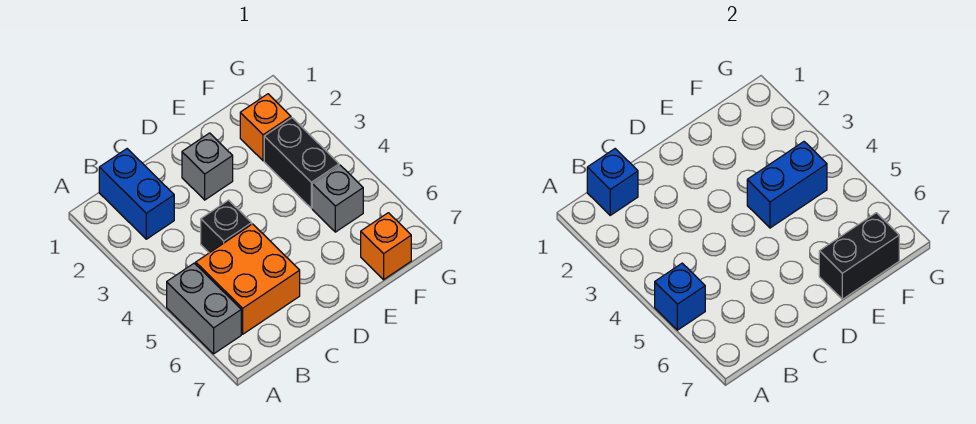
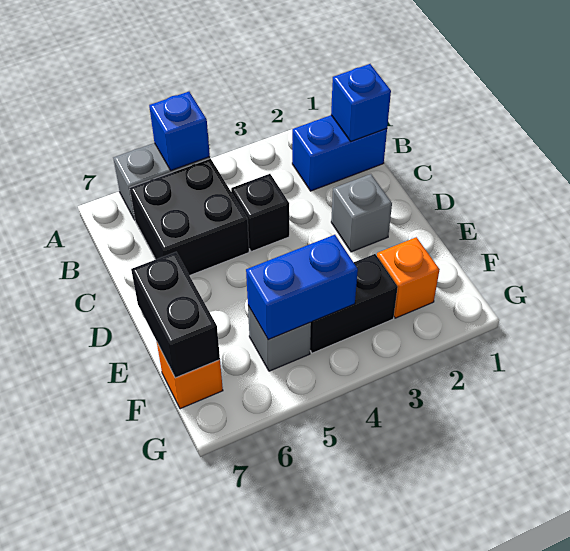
orange 2x2 brick [196,224,300,334] -> black 2x2 brick [130,159,249,276]
blue 1x2 brick [747,142,827,228] -> blue 1x2 brick turned to [246,235,358,340]

